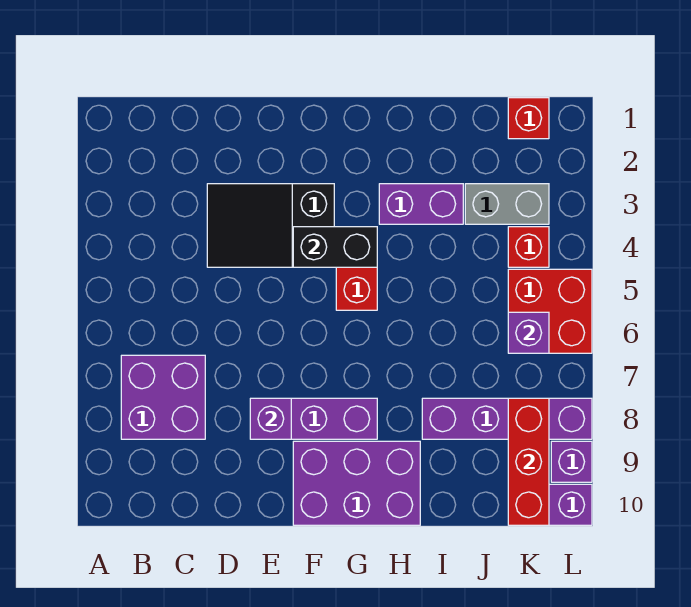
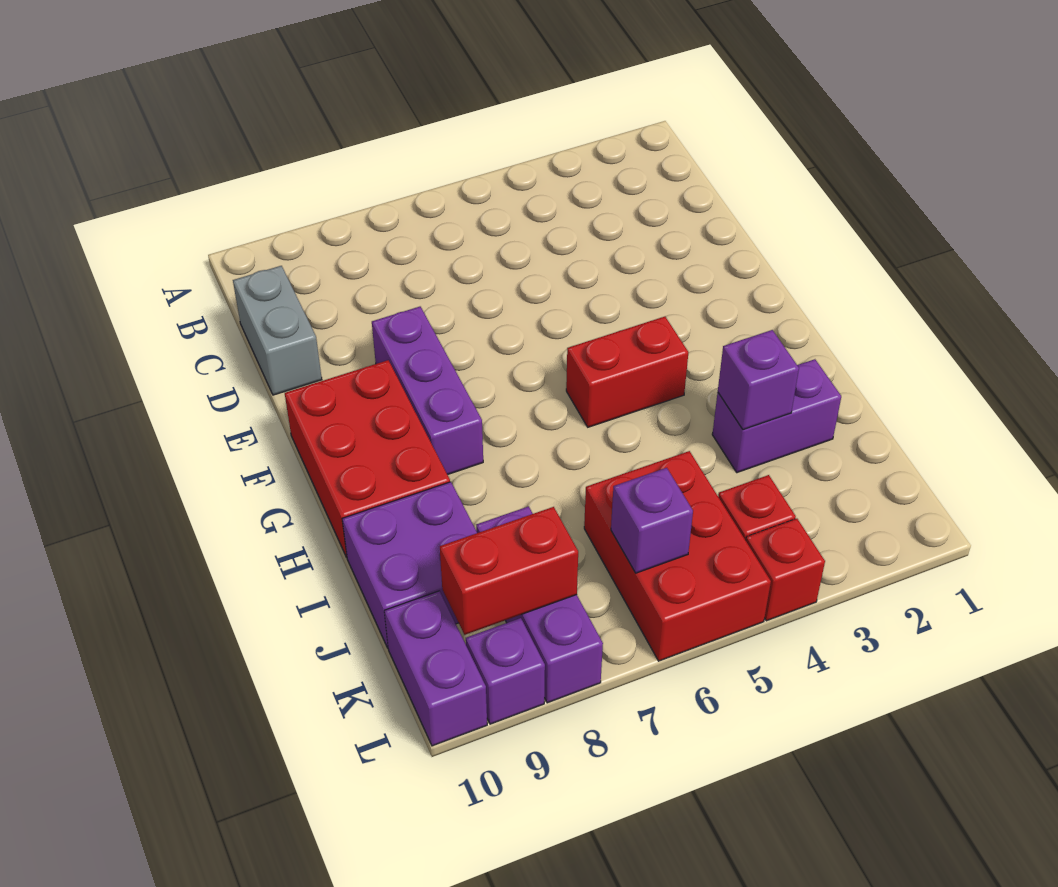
purple 2x2 brick [121,355,205,439] -> purple 2x2 brick moved to [342,482,477,648]
black 2x3 slope [207,184,334,267] -> none
purple 1x1 brick [250,398,291,439] -> purple 1x1 brick moved to [718,330,799,430]
black 1x2 brick [293,227,377,267] -> none
purple 2x3 brick [293,441,420,525] -> red 2x3 brick [285,360,450,557]
purple 1x2 brick [379,184,463,224] -> purple 1x2 brick turned to [712,359,841,473]
purple 1x4 brick [422,398,592,439] -> purple 1x3 brick [476,506,603,703]
grey 1x2 brick [465,184,549,224] -> grey 1x2 brick moved to [233,266,322,395]
red 1x1 brick [508,98,549,139] -> red 1x1 brick moved to [746,519,825,621]
red 2x2 brick [508,269,592,353] -> red 2x3 brick [584,451,771,661]
red 1x3 brick [508,398,549,525] -> red 1x2 brick [440,507,578,635]

